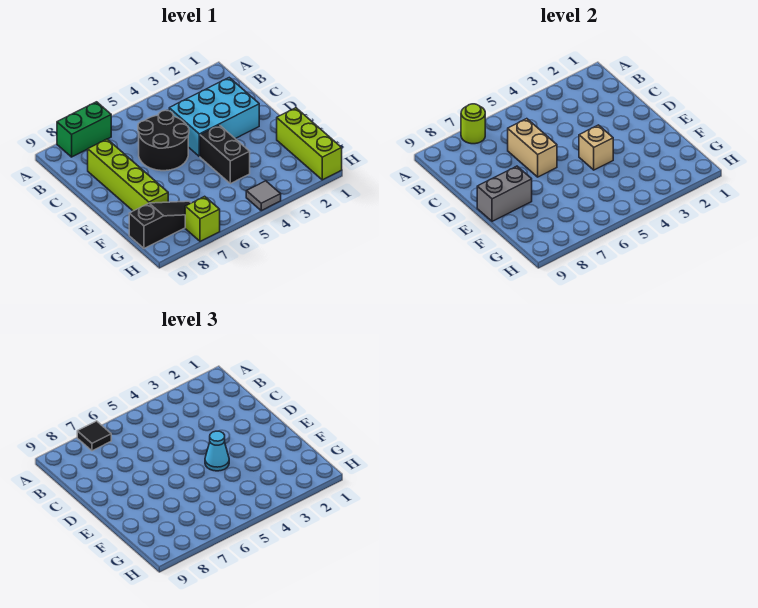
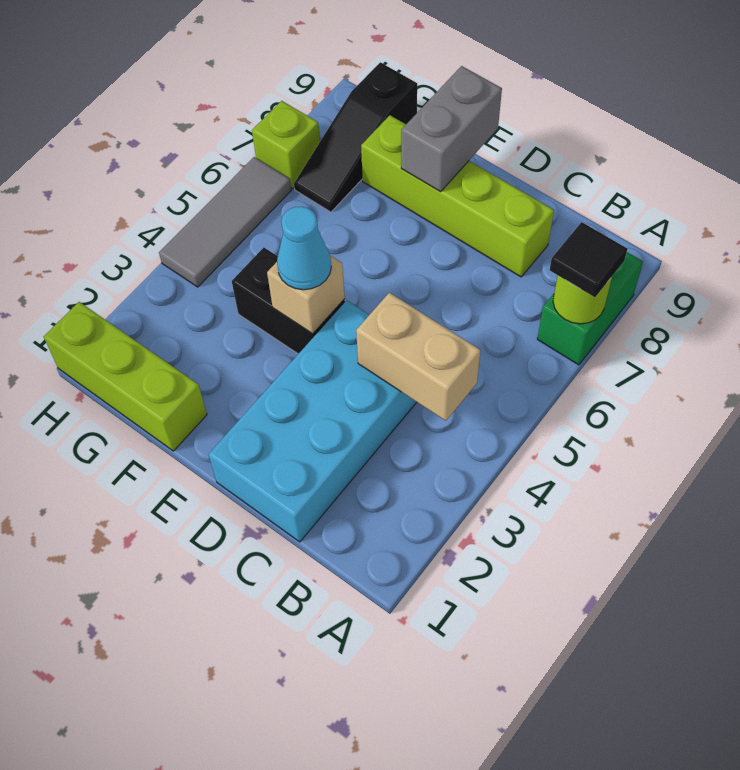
cyan 2x3 brick [169,78,259,157] -> cyan 2x4 brick [208,301,417,542]
black 2x2 round brick [138,110,189,171] -> none
tan 1x2 brick [508,119,557,177] -> tan 1x2 brick moved to [356,293,480,421]
grey 1x1 tile [246,181,281,211] -> grey 1x3 tile [159,157,291,287]

